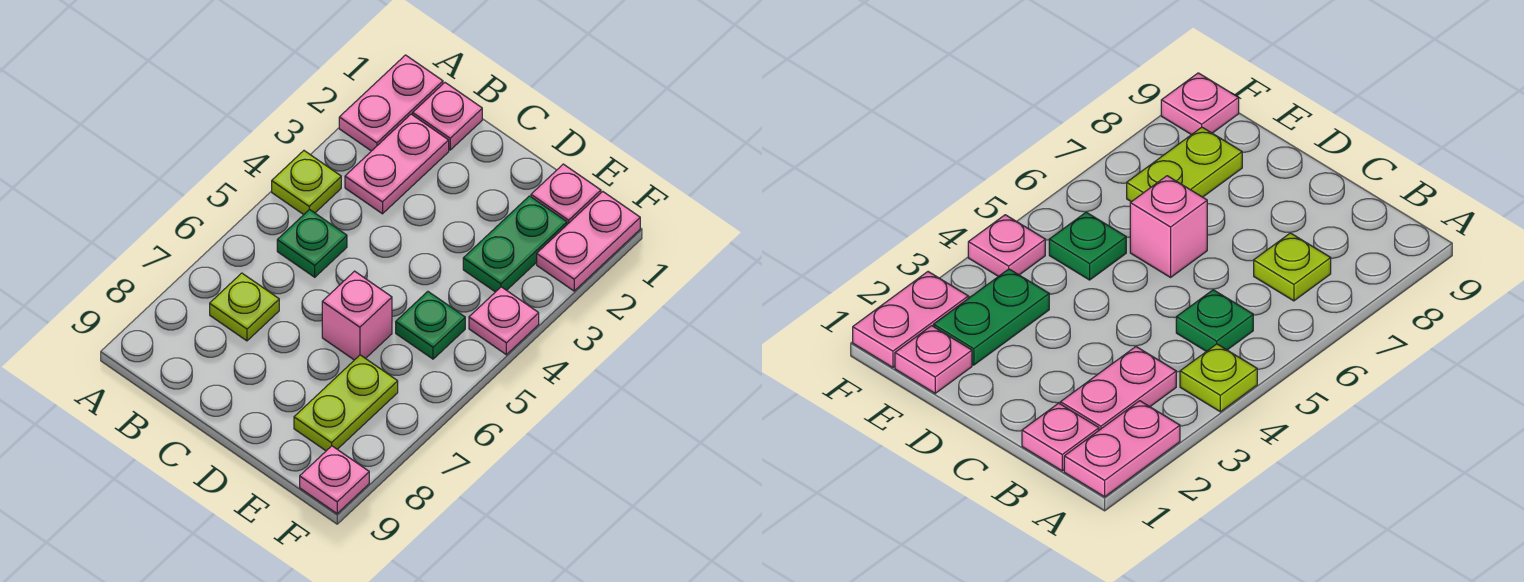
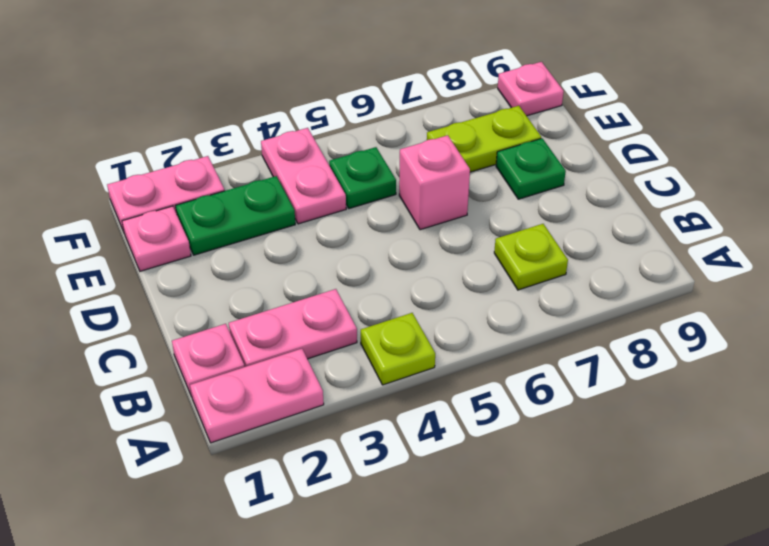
green 1x1 plate [277,209,347,277] -> green 1x1 plate moved to [496,138,566,199]
pink 1x1 plate [469,287,539,355] -> pink 1x2 plate [261,128,346,224]

